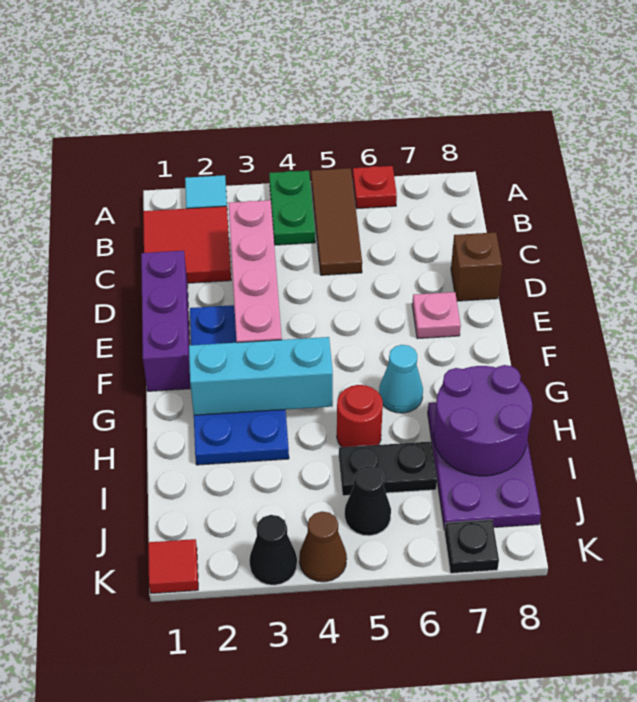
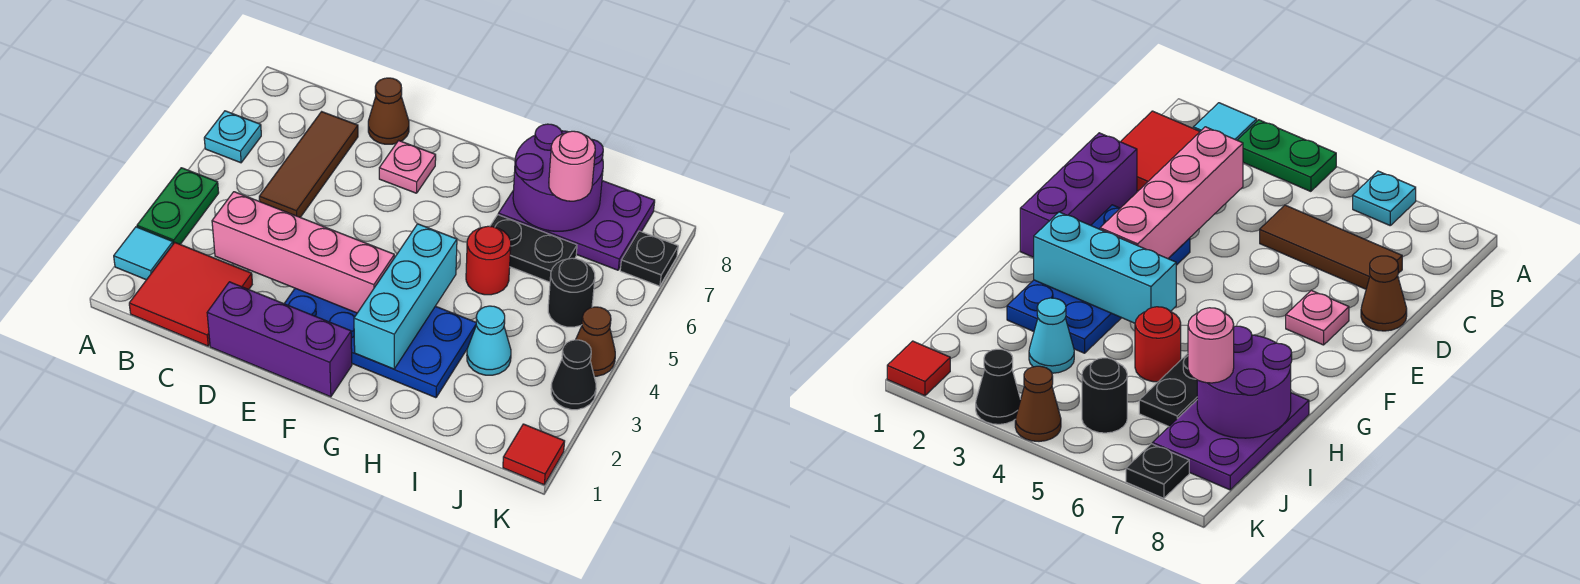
green 1x2 plate [269,171,315,245] -> green 1x2 plate turned to [137,168,219,244]
brown 1x3 tile [311,168,362,275] -> brown 1x3 tile turned to [259,112,358,217]
red 1x1 plate [353,166,397,209] -> cyan 1x1 plate [204,111,261,163]
brown 1x1 brick [451,232,502,301] -> brown 1x1 cone [368,78,409,144]
cyan 1x1 cone [379,345,423,413] -> cyan 1x1 cone moved to [467,306,511,375]
black 1x2 plate [339,441,437,496] -> black 1x2 plate turned to [490,215,577,282]
none -> pink 1x1 round brick [549,131,595,201]
black 1x1 cone [345,466,391,536] -> black 1x1 round brick [548,258,595,327]

